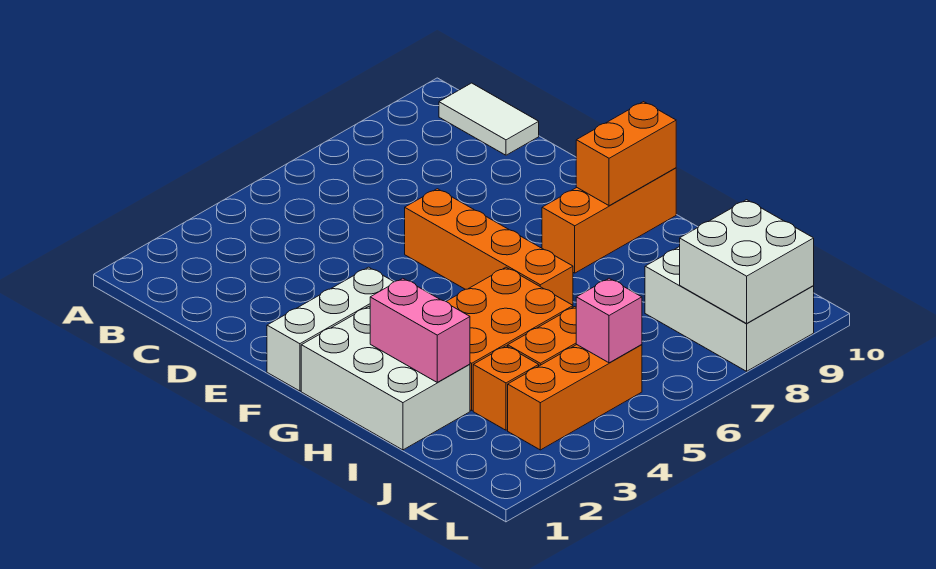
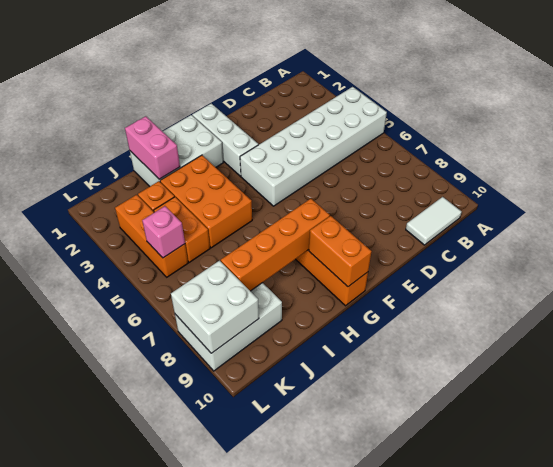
none -> white 2x6 brick [240,87,387,206]
orange 1x4 brick [405,189,573,305] -> orange 1x4 brick moved to [221,199,330,291]
pink 1x2 brick [370,278,470,383] -> pink 1x2 brick turned to [125,116,180,179]

